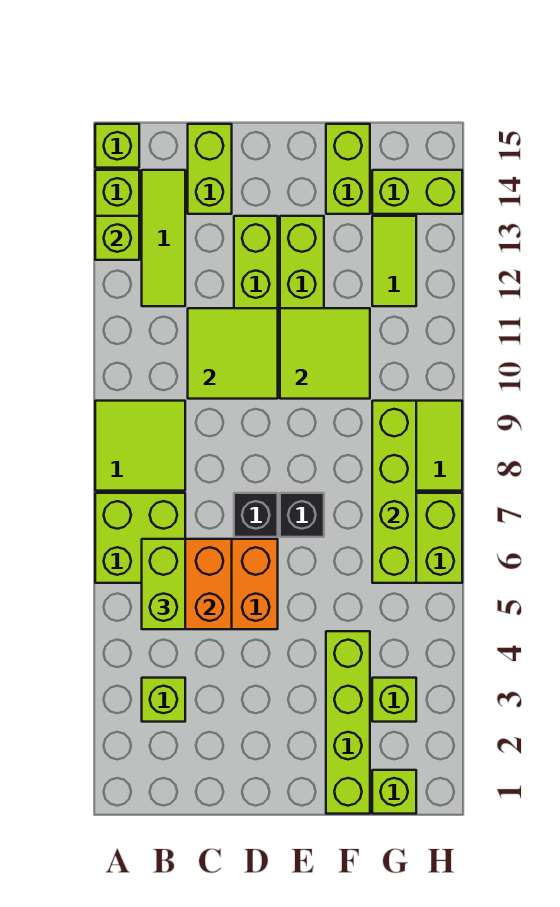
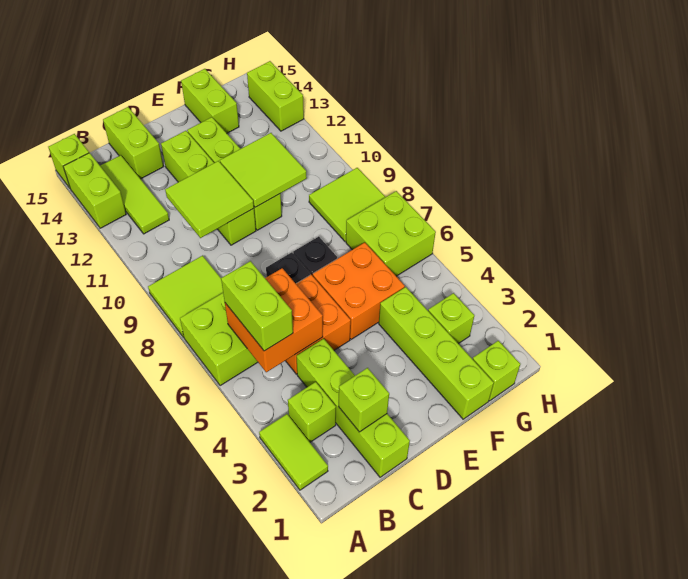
lime 1x1 brick [95,216,139,260] -> lime 1x1 brick moved to [339,368,389,432]
none -> orange 2x2 brick [313,243,405,339]
lime 1x4 brick [372,401,416,583] -> lime 1x4 brick moved to [297,339,410,477]
lime 1x2 tile [372,216,416,306] -> lime 1x2 tile moved to [259,414,328,490]
lime 1x2 brick [372,170,462,214] -> lime 1x2 brick turned to [247,61,304,131]

